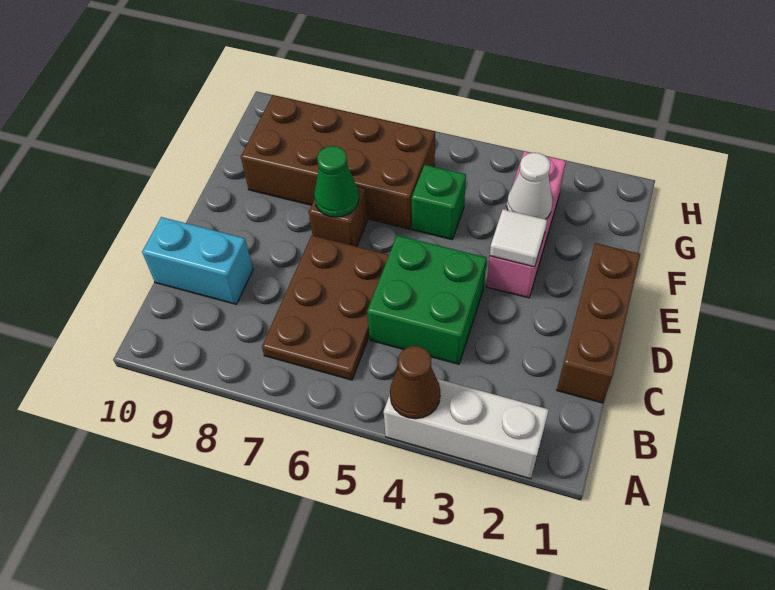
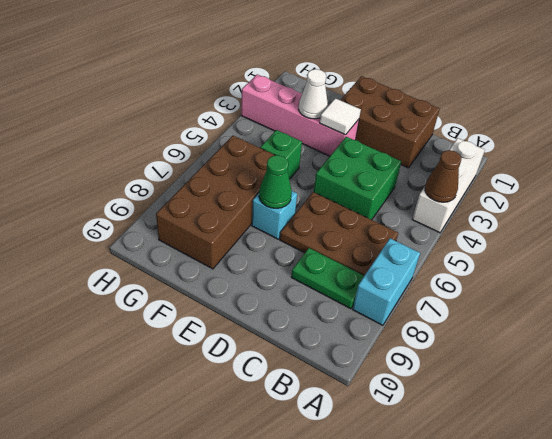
none -> green 1x2 plate [291,248,364,309]
brown 1x3 brick [557,243,640,403] -> brown 2x3 brick [340,76,440,168]
cyan 1x2 brick [142,217,253,304] -> cyan 1x2 brick moved to [353,238,420,325]
pink 1x3 brick [487,151,566,298] -> pink 1x4 brick [241,74,359,156]
brown 1x1 brick [309,186,367,247] -> cyan 1x1 brick [252,191,297,239]

